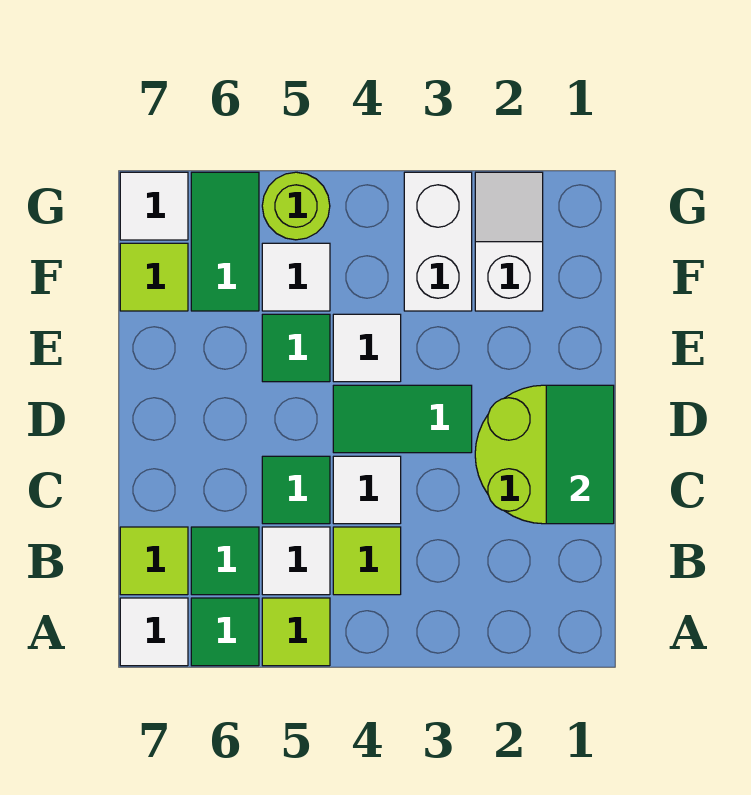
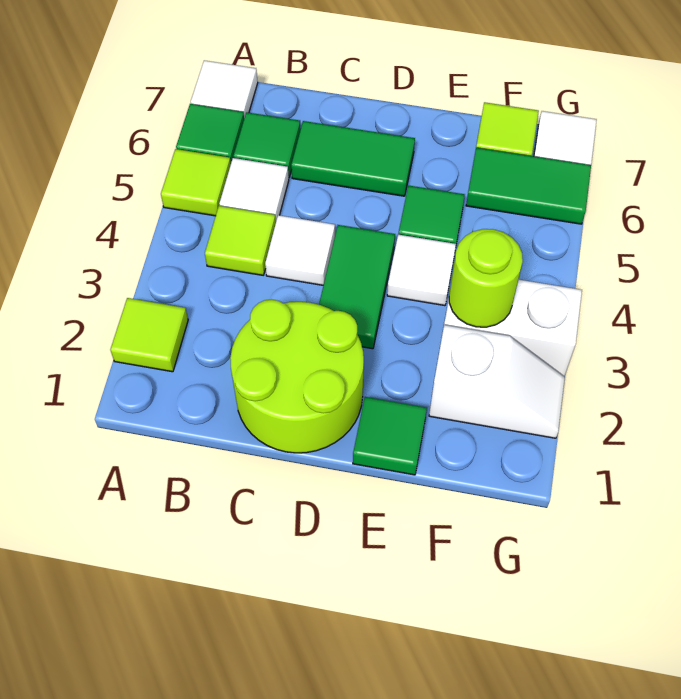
lime 1x1 tile [120,527,188,595] -> lime 1x1 tile moved to [110,298,188,372]
green 1x2 tile [546,385,614,524] -> green 1x2 tile moved to [291,121,415,196]
green 1x1 tile [262,456,330,524] -> green 1x1 tile moved to [353,397,427,475]
white 1x1 tile [262,243,330,311] -> none
lime 1x1 round brick [262,172,330,240] -> lime 1x1 round brick moved to [449,229,523,327]

